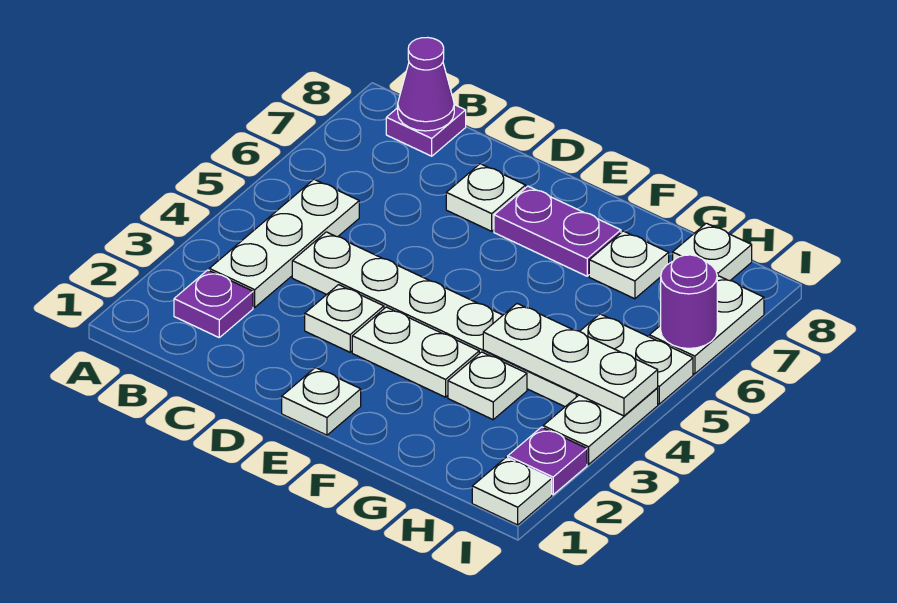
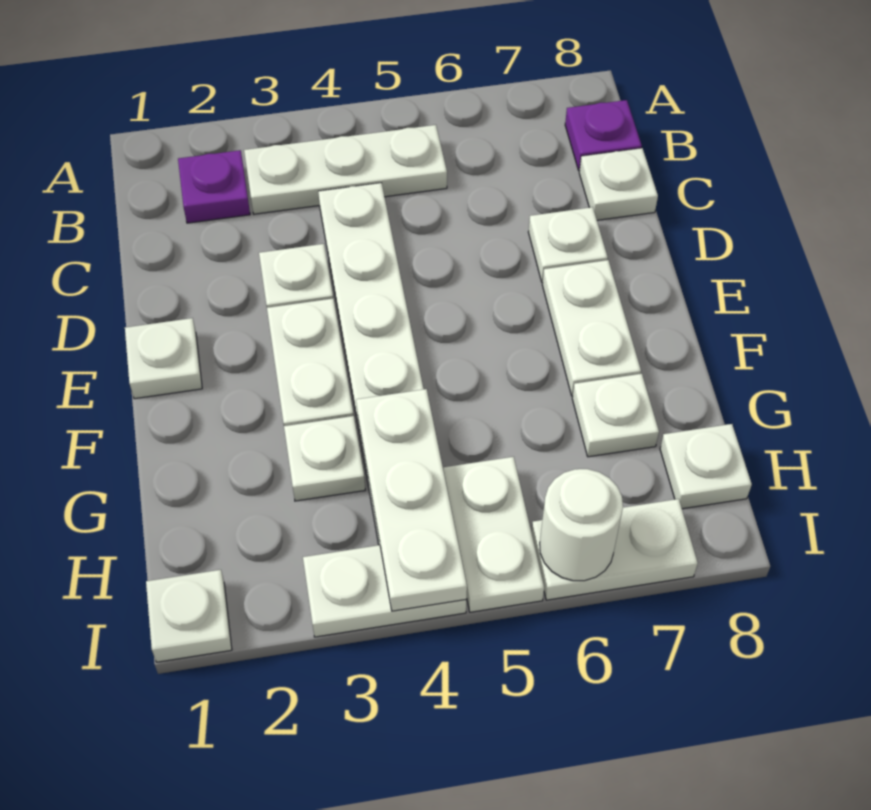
purple 1x1 cone [398,37,454,131] -> none
none -> white 1x1 plate [579,148,658,220]
purple 1x2 plate [494,186,621,276] -> white 1x2 plate [542,260,641,396]
purple 1x1 plate [507,427,587,495] -> none
purple 1x1 round brick [661,255,717,348] -> white 1x1 round brick [540,469,623,581]

